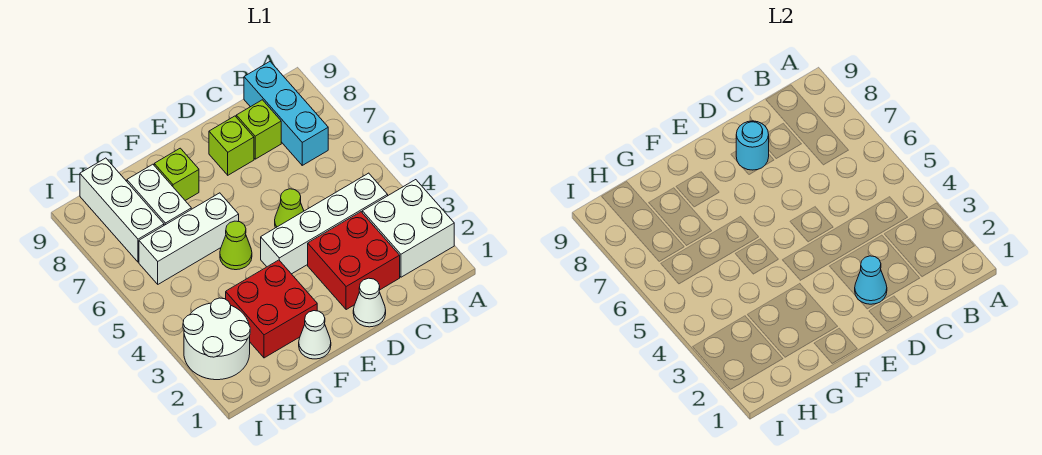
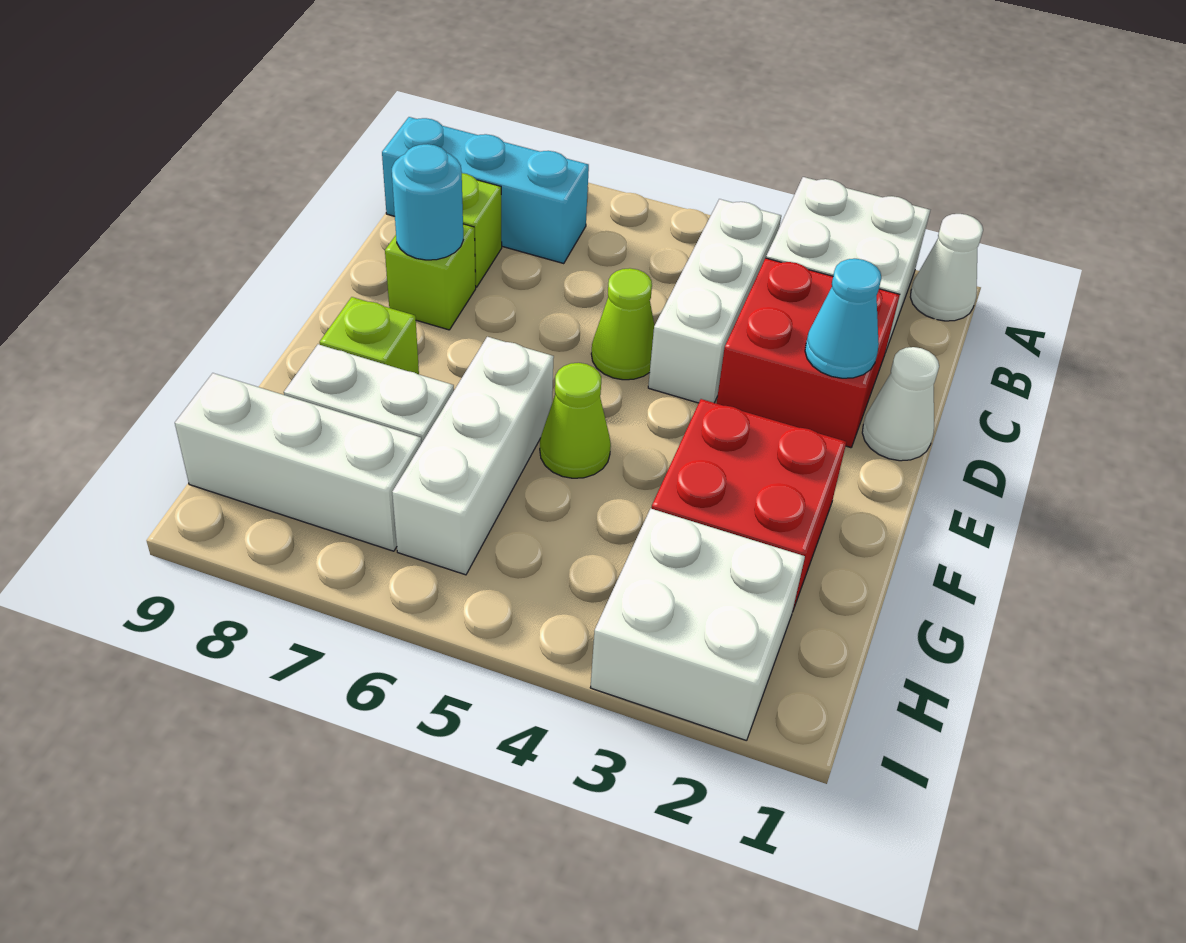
white 1x4 brick [261,173,388,274] -> white 1x3 brick [648,199,781,403]
white 1x1 cone [299,311,331,359] -> white 1x1 cone moved to [910,214,983,321]
white 2x2 round brick [183,298,250,380] -> white 2x2 brick [590,509,805,741]

